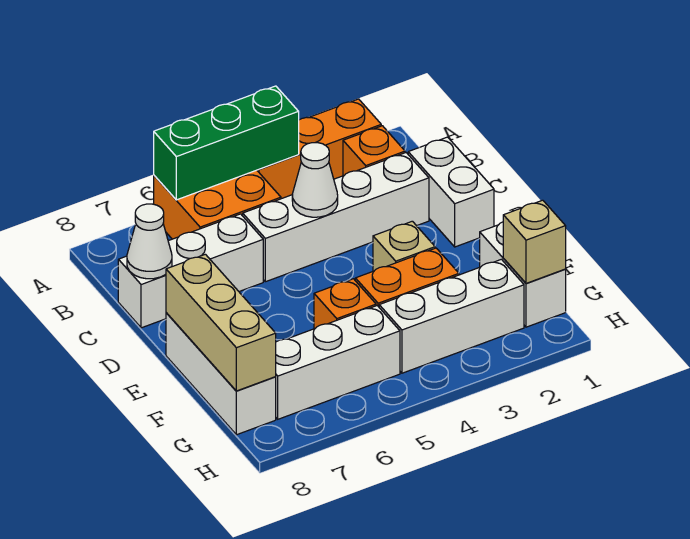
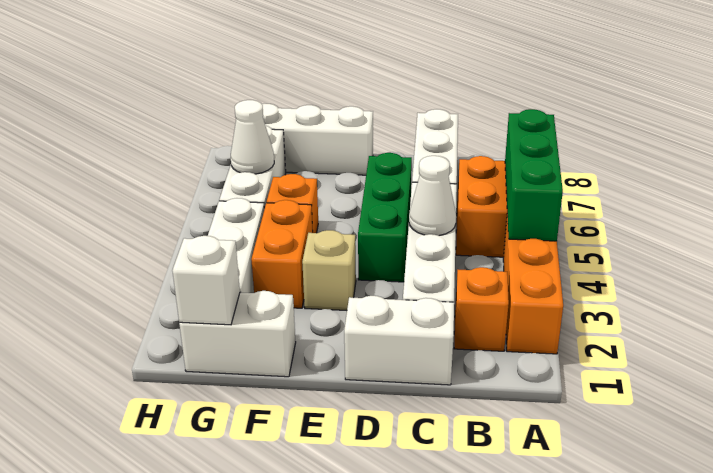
white 1x1 cone [127,204,172,279] -> white 1x1 cone moved to [231,100,274,174]
none -> green 1x3 brick [358,153,412,282]
tan 1x3 brick [166,254,276,391] -> none
tan 1x1 brick [503,200,566,283] -> white 1x1 brick [172,236,240,325]

